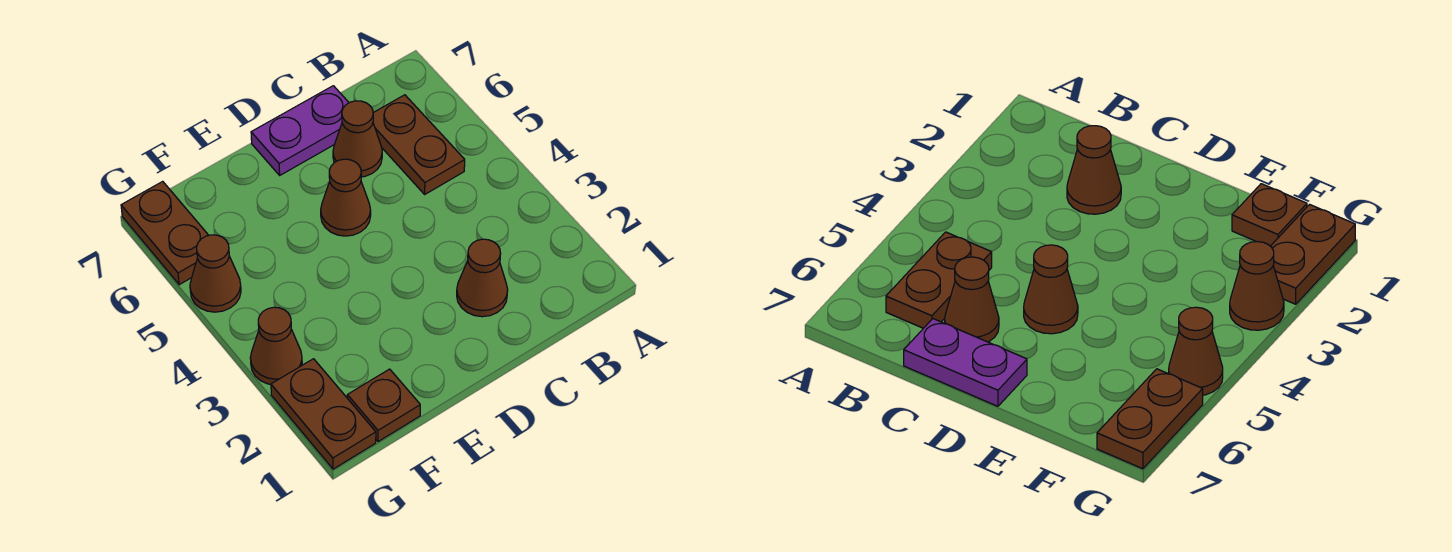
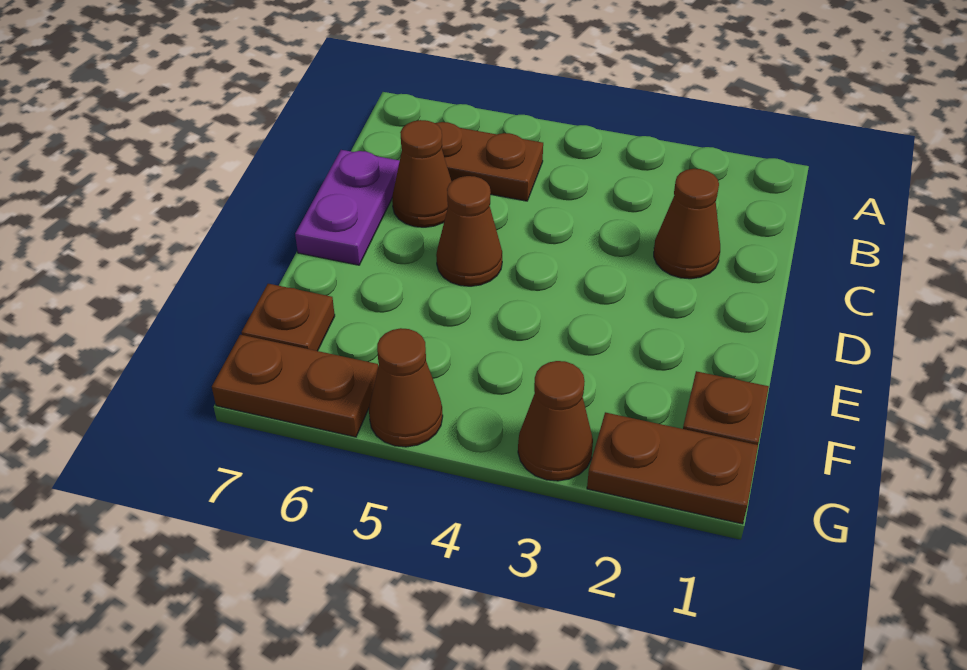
none -> brown 1x1 plate [242,284,335,351]

